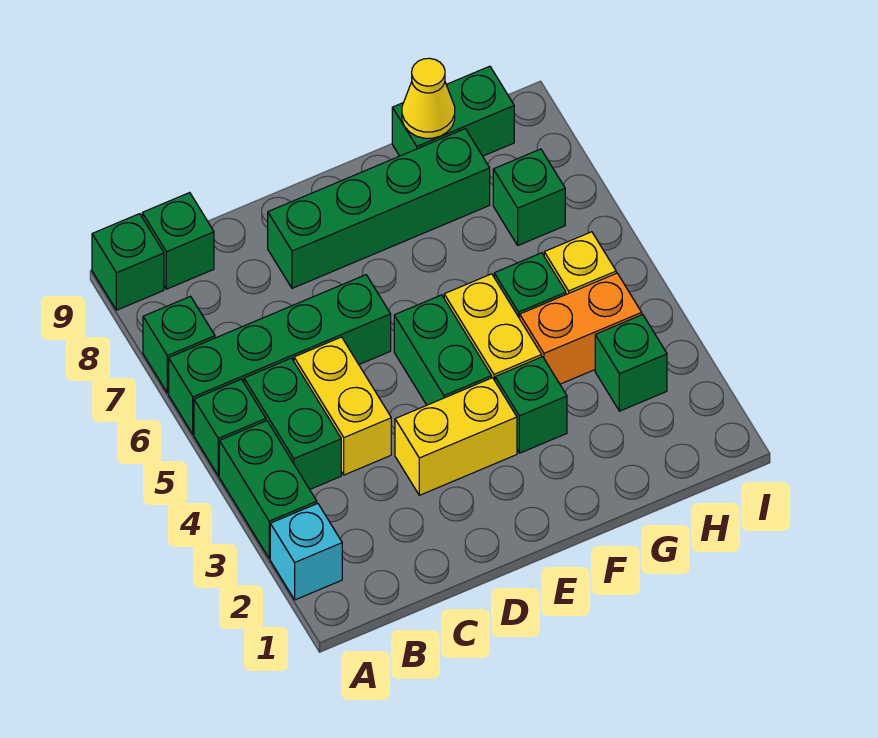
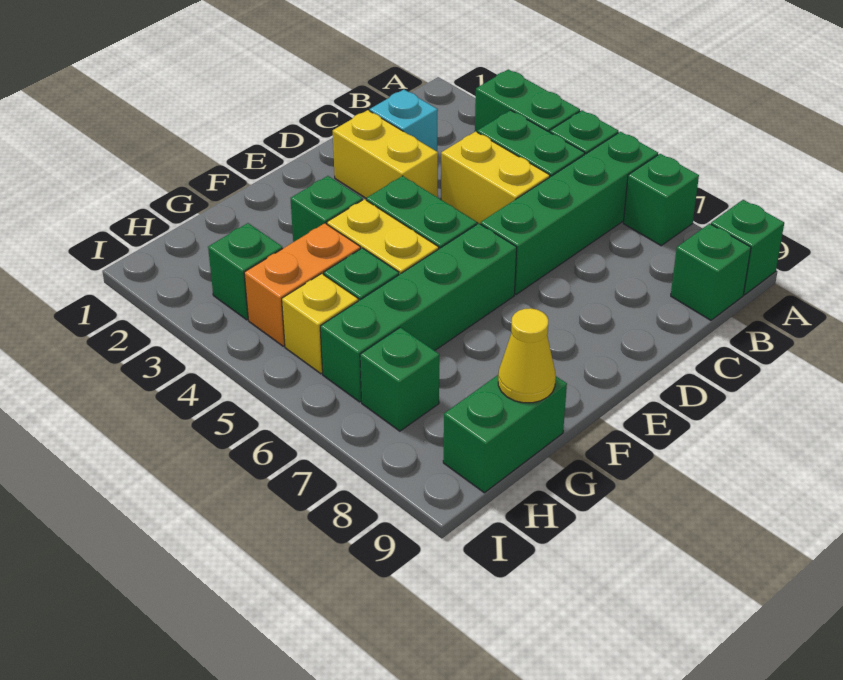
cyan 1x1 brick [270,503,342,600] -> cyan 1x1 brick moved to [370,90,438,151]
yellow 1x2 brick [395,378,517,495] -> yellow 1x2 brick turned to [333,110,438,198]
green 1x4 brick [268,129,490,288] -> green 1x4 brick moved to [320,223,517,402]

